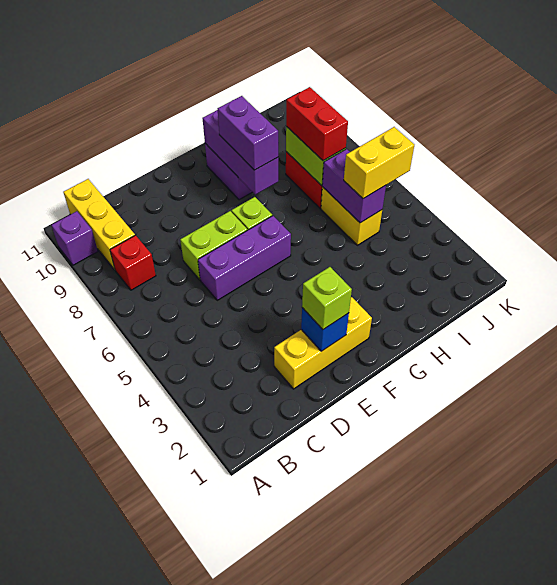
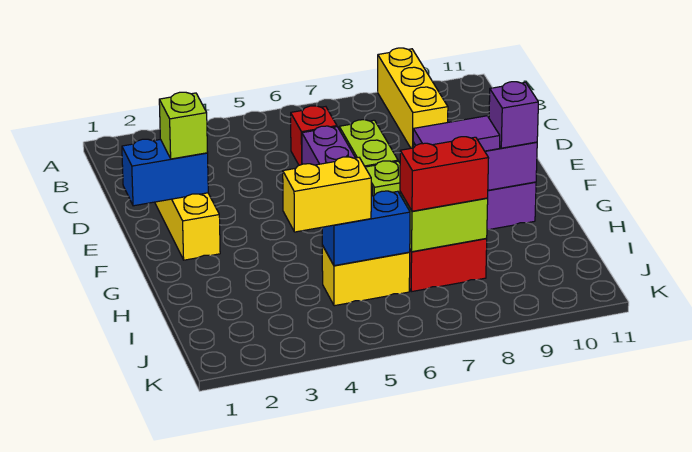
purple 1x1 brick [52,211,98,265] -> purple 1x1 brick moved to [489,82,538,148]
red 1x1 brick [110,235,156,290] -> red 1x1 brick moved to [291,106,337,165]
yellow 1x3 brick [64,179,135,270] -> yellow 1x3 brick turned to [378,48,448,148]
blue 1x1 brick [301,308,349,351] -> blue 1x2 brick [122,139,208,206]
purple 1x2 brick [218,96,278,170] -> purple 1x2 tile [413,116,500,151]
purple 1x2 brick [322,149,386,223] -> blue 1x2 brick [322,191,410,266]
yellow 1x2 brick [344,127,414,199] -> yellow 1x2 brick turned to [283,157,371,232]

